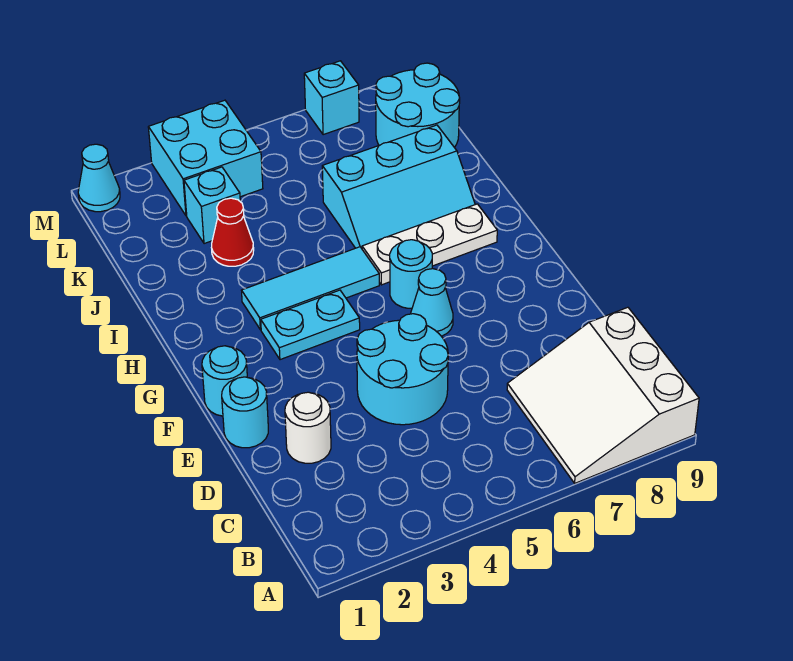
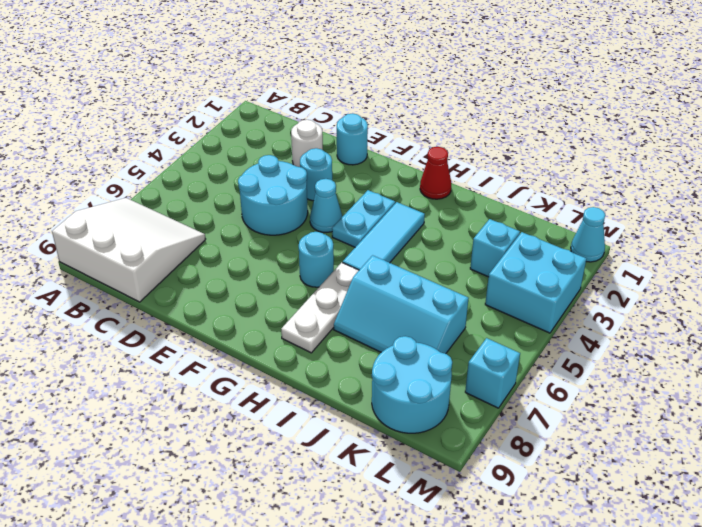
cyan 1x1 round brick [202,346,247,416] -> cyan 1x1 round brick moved to [300,148,332,201]
cyan 1x1 cone [411,269,453,336] -> cyan 1x1 cone moved to [310,179,342,232]
cyan 2x3 slope [322,125,475,248] -> cyan 2x3 slope turned to [334,255,469,354]
red 1x1 cone [211,198,254,266] -> red 1x1 cone moved to [420,147,451,199]

